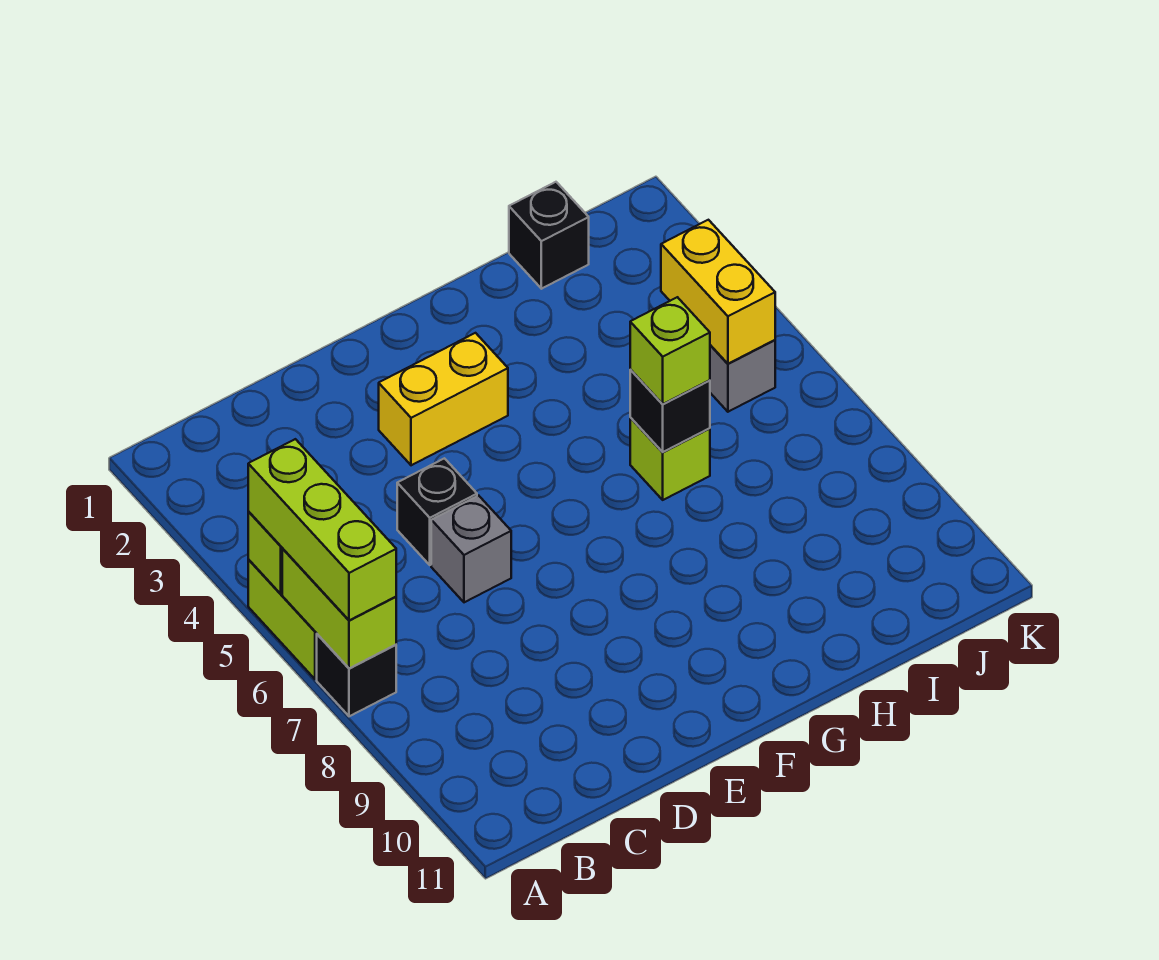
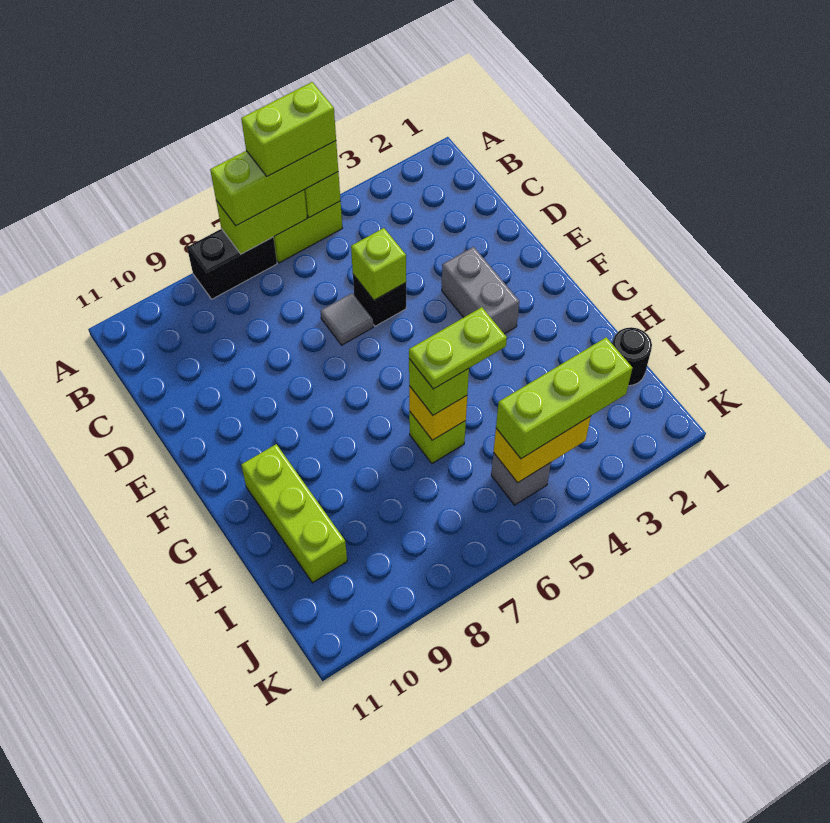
none -> lime 1x2 brick [241,82,336,176]
black 1x1 brick [317,634,396,716] -> black 1x2 brick [187,229,277,299]
none -> lime 1x1 brick [351,228,406,300]
grey 1x1 brick [431,496,511,602] -> grey 1x1 tile [320,293,373,345]
yellow 1x2 brick [379,333,508,465] -> grey 1x2 brick [442,247,519,334]
none -> lime 1x3 brick [241,444,347,583]
none -> lime 1x2 plate [409,307,507,389]
black 1x1 brick [630,370,710,452] -> yellow 1x1 brick [409,386,467,440]
black 1x1 brick [509,182,589,289] -> black 1x1 round brick [612,327,652,386]
none -> lime 1x3 brick [496,337,633,459]

